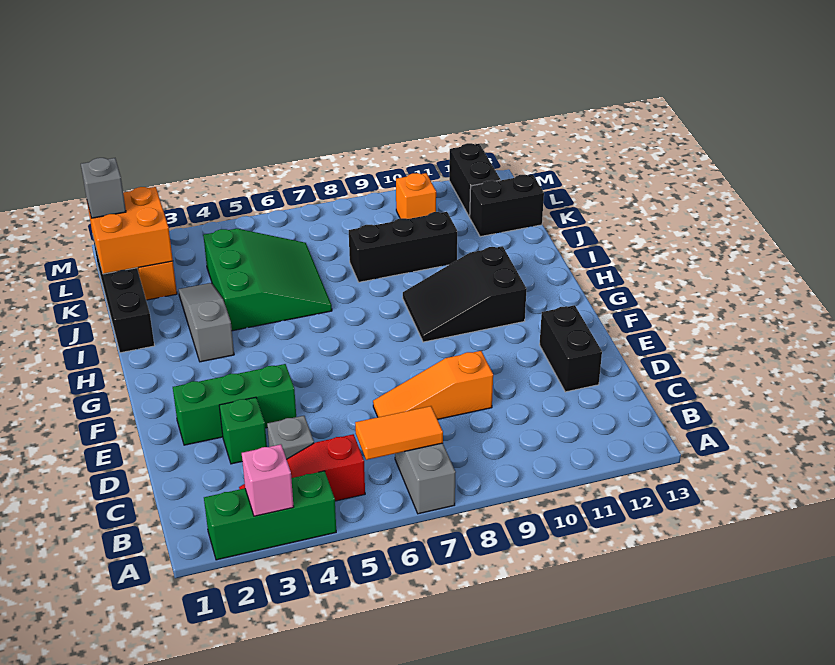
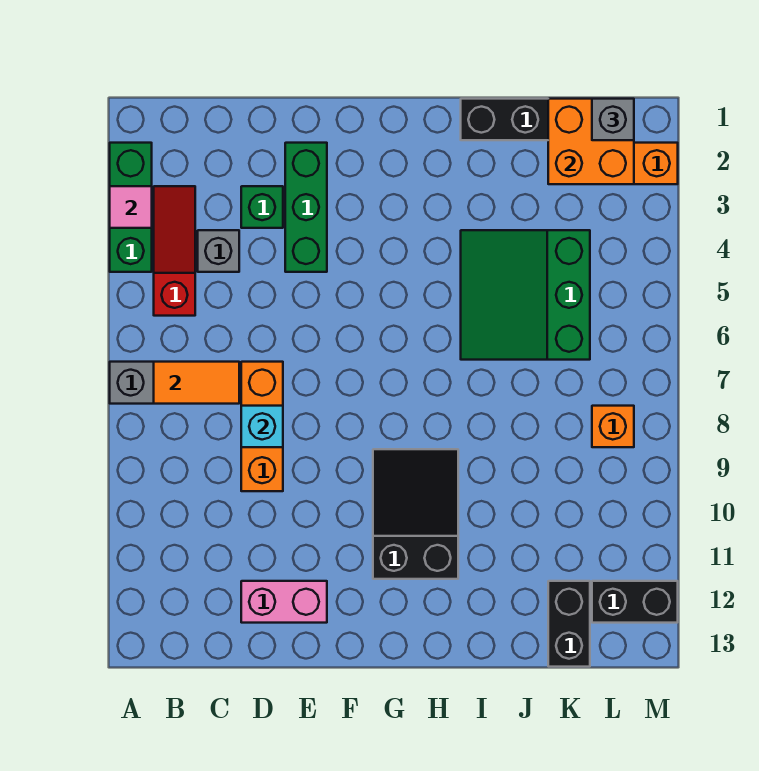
pink 1x1 brick [242,444,294,516] -> pink 1x1 tile [110,186,152,228]
orange 1x2 tile [355,406,443,460] -> orange 1x2 tile turned to [154,362,239,404]
orange 1x3 slope [373,351,493,419] -> orange 1x3 brick [241,362,283,491]
none -> cyan 1x1 brick [241,406,283,447]
black 1x2 brick [540,305,602,392] -> pink 1x2 brick [241,581,327,623]
grey 1x3 slope [178,283,234,362] -> none
green 3x3 slope [203,229,332,331] -> green 3x3 slope turned to [461,230,590,360]
black 1x3 brick [349,212,457,282] -> none
orange 1x1 brick [396,173,436,219] -> orange 1x1 brick moved to [592,406,634,447]

